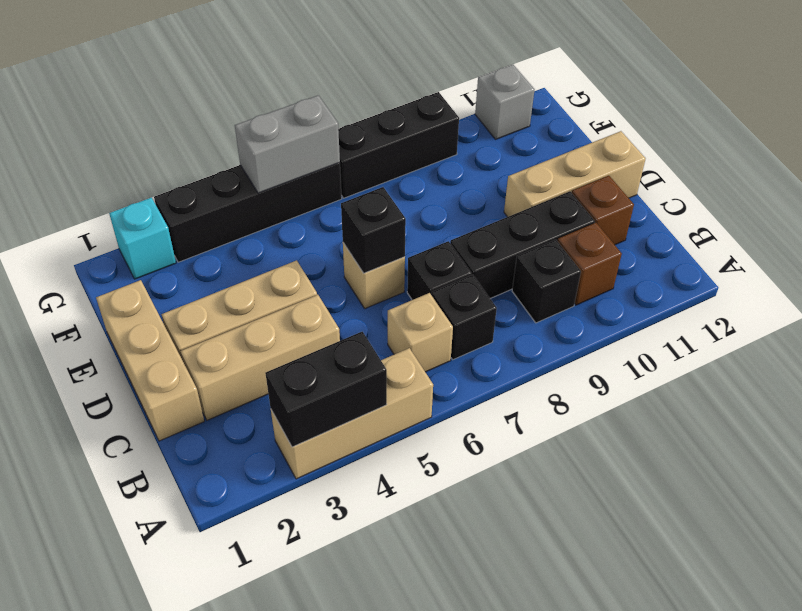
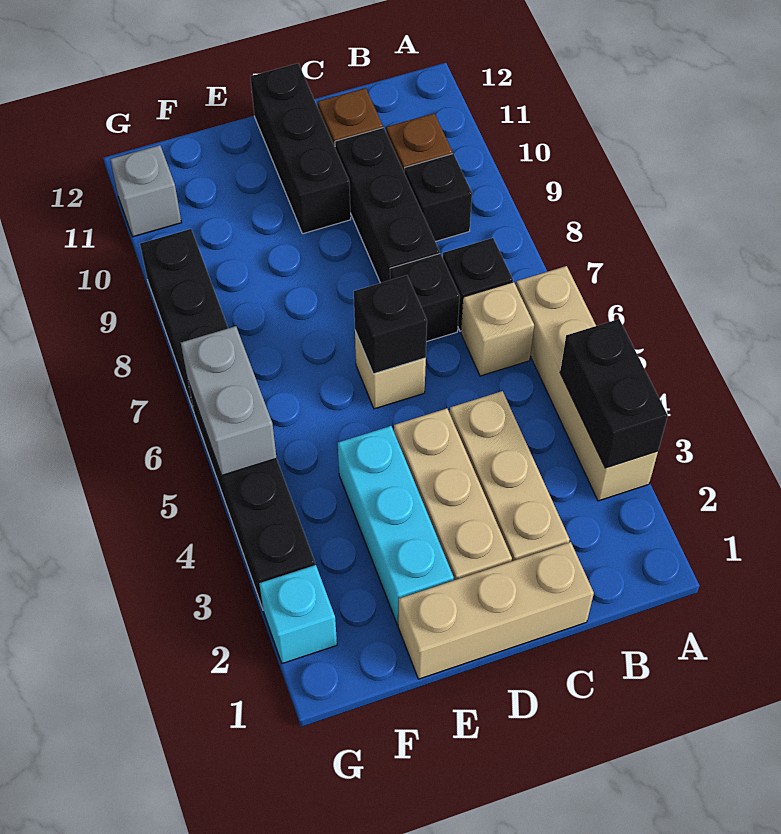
tan 1x3 brick [271,348,433,479] -> tan 1x4 brick [516,266,658,501]
tan 1x3 brick [504,131,645,217] -> black 1x3 brick [250,63,351,234]
none -> cyan 1x3 brick [338,426,454,625]

